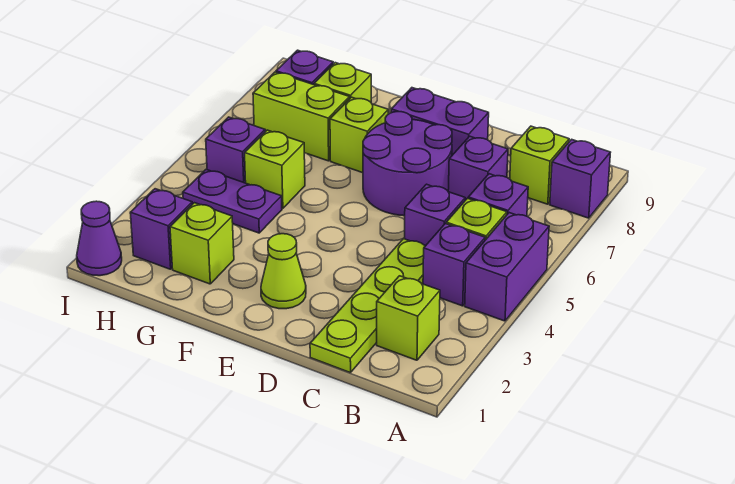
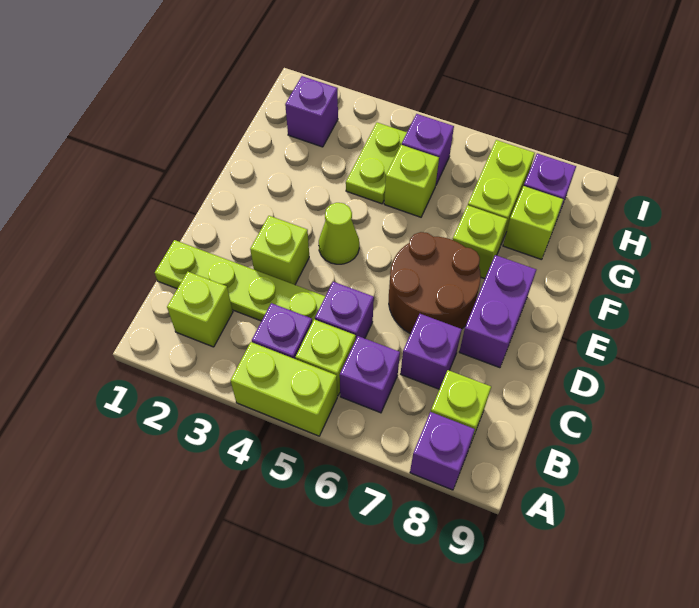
purple 1x2 brick [465,213,549,321] -> lime 1x2 brick [231,342,337,436]
purple 2x2 round brick [363,111,452,216] -> brown 2x2 round brick [389,232,481,334]
lime 1x1 cone [261,234,306,309] -> lime 1x1 cone moved to [319,203,359,264]
lime 1x1 brick [170,203,234,284] -> lime 1x1 brick moved to [250,216,309,285]
purple 1x2 plate [183,170,282,233] -> lime 1x2 plate [346,123,407,204]
purple 1x1 cone [77,201,122,276] -> none

